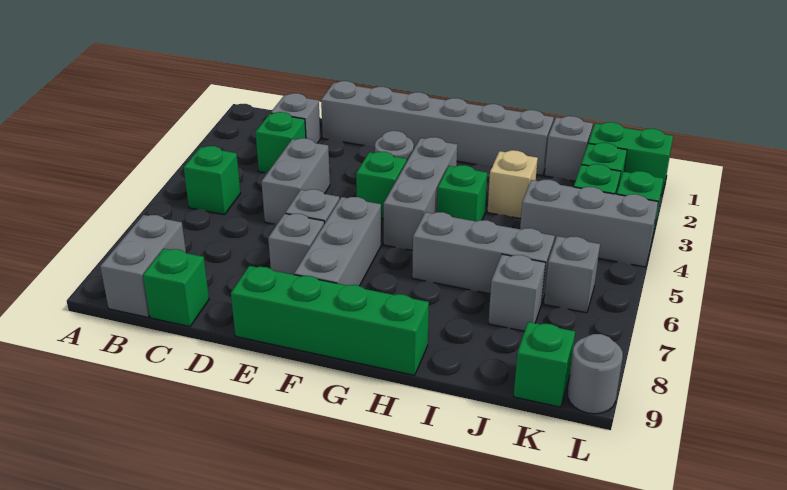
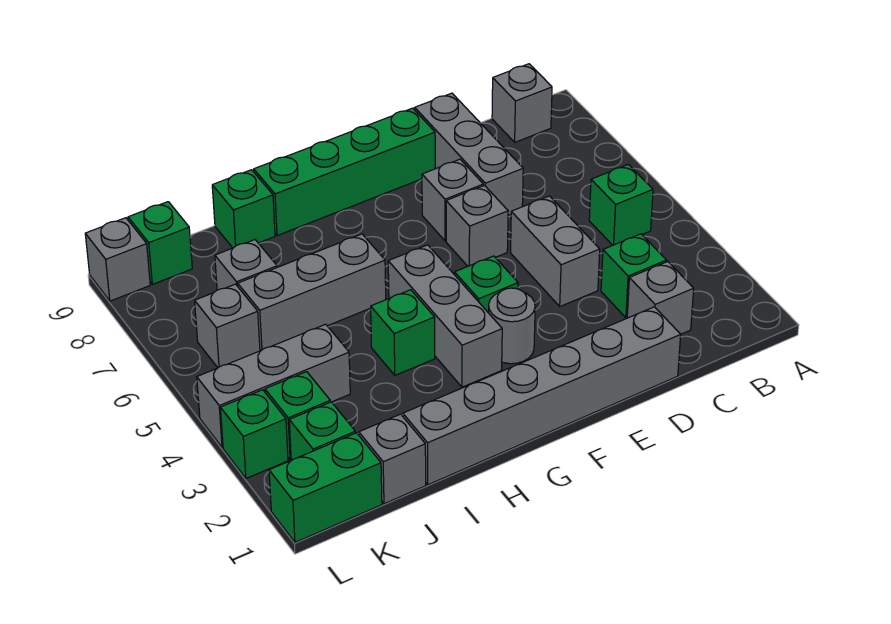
grey 1x2 brick [100,215,186,317] -> grey 1x1 brick [492,64,552,142]
green 1x1 brick [143,249,209,327] -> green 1x1 brick moved to [212,170,275,248]
grey 1x3 brick [294,197,381,286] -> grey 1x3 brick moved to [415,93,523,216]
tan 1x1 brick [488,150,538,219] -> none
grey 1x1 round brick [568,334,623,414] -> grey 1x1 brick [85,218,150,301]

